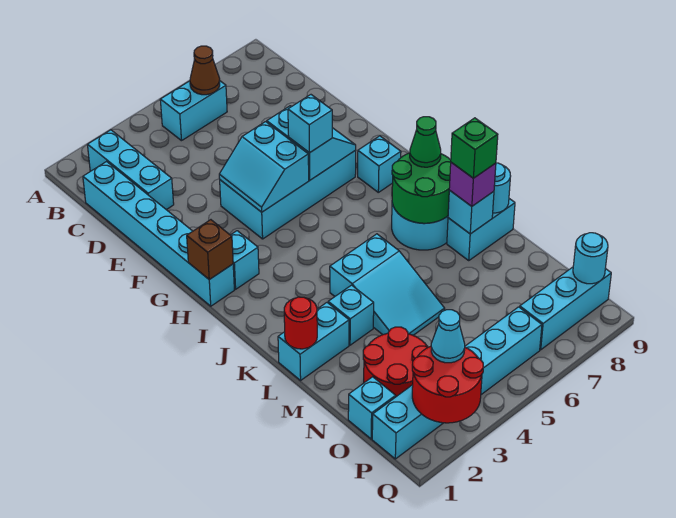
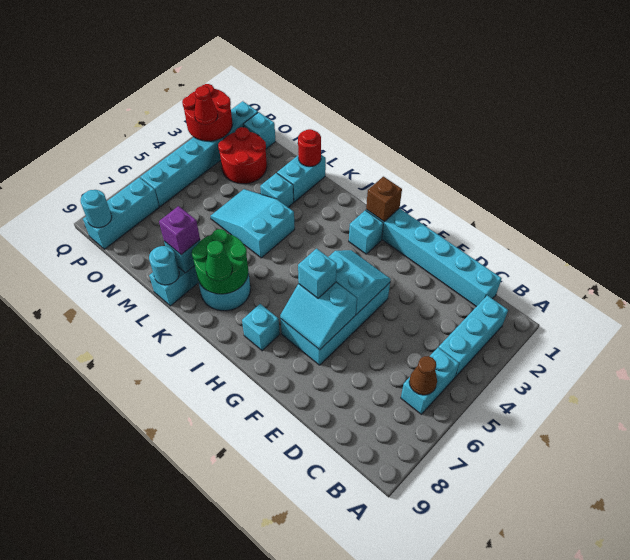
cyan 1x3 brick [88,130,174,210] -> cyan 1x3 brick turned to [438,295,508,377]
green 1x1 brick [451,118,498,178] -> none
cyan 1x1 cone [431,310,465,363] -> red 1x1 cone [194,86,218,125]

